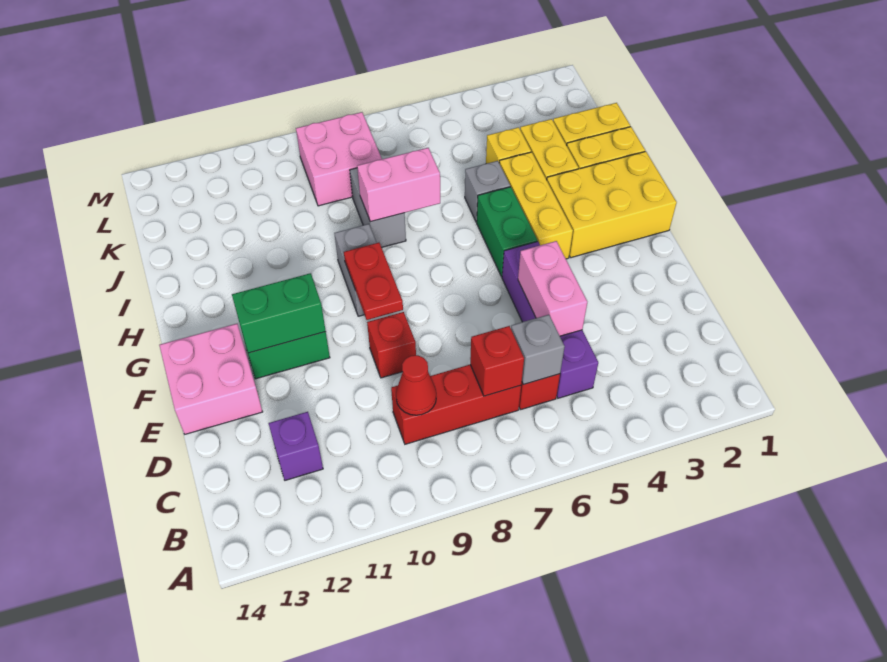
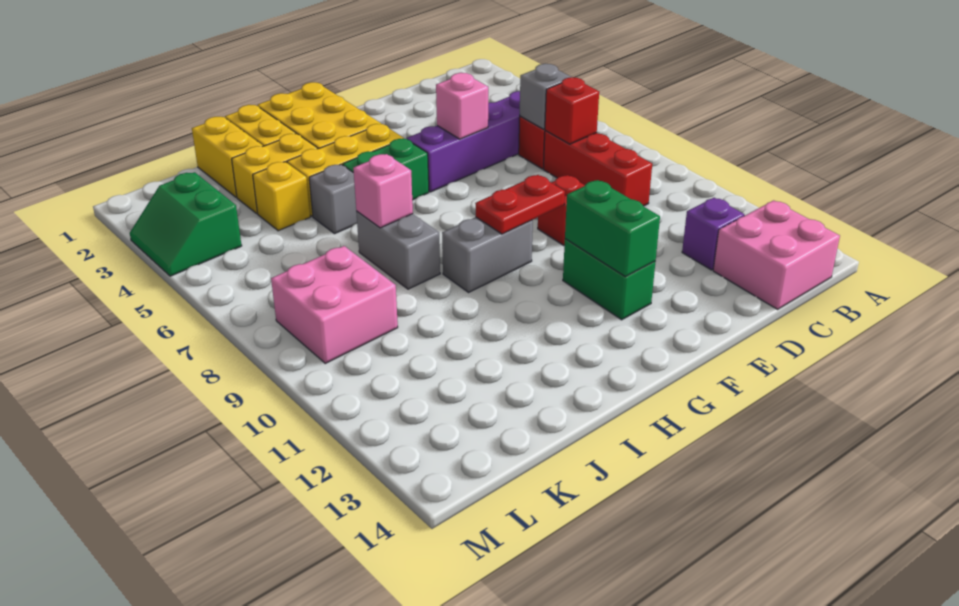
red 1x1 cone [396,355,436,415] -> none
pink 1x2 brick [518,241,587,336] -> pink 1x1 brick [436,73,488,139]
pink 2x2 brick [159,324,263,434] -> pink 2x2 brick moved to [713,200,840,309]
pink 1x2 brick [357,148,440,222] -> pink 1x1 brick [353,154,413,228]
grey 1x2 brick [350,168,406,247] -> grey 1x2 brick turned to [356,211,440,289]
none -> green 2x2 slope [130,172,242,276]

